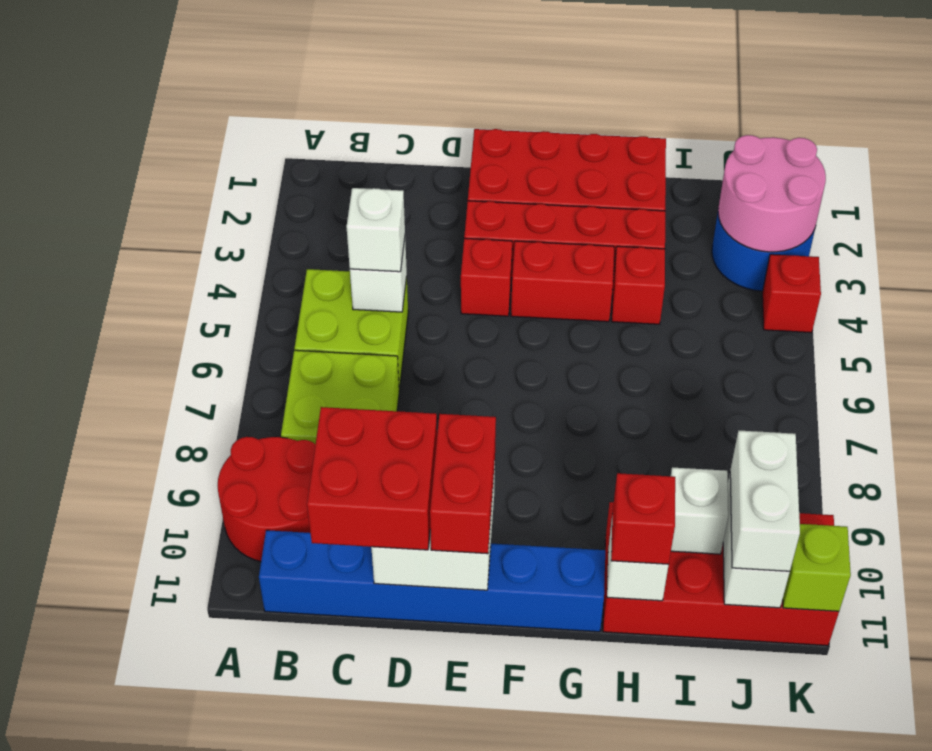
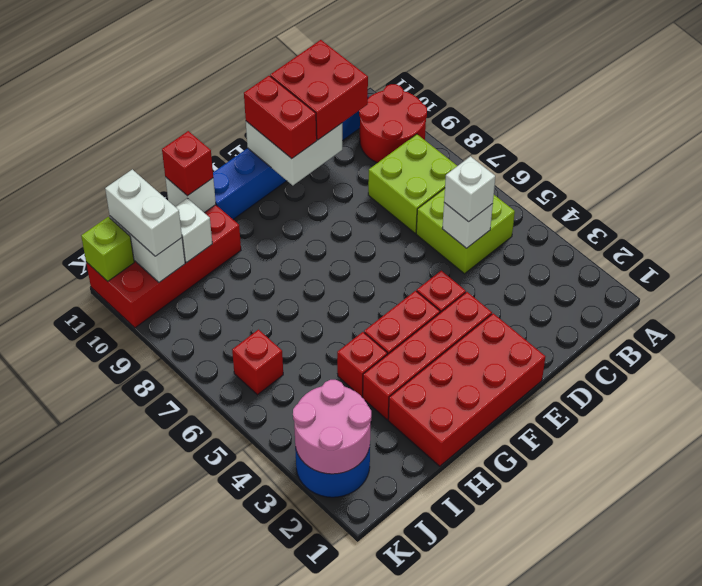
red 1x1 brick [762,254,821,333] -> red 1x1 brick moved to [232,330,283,395]

